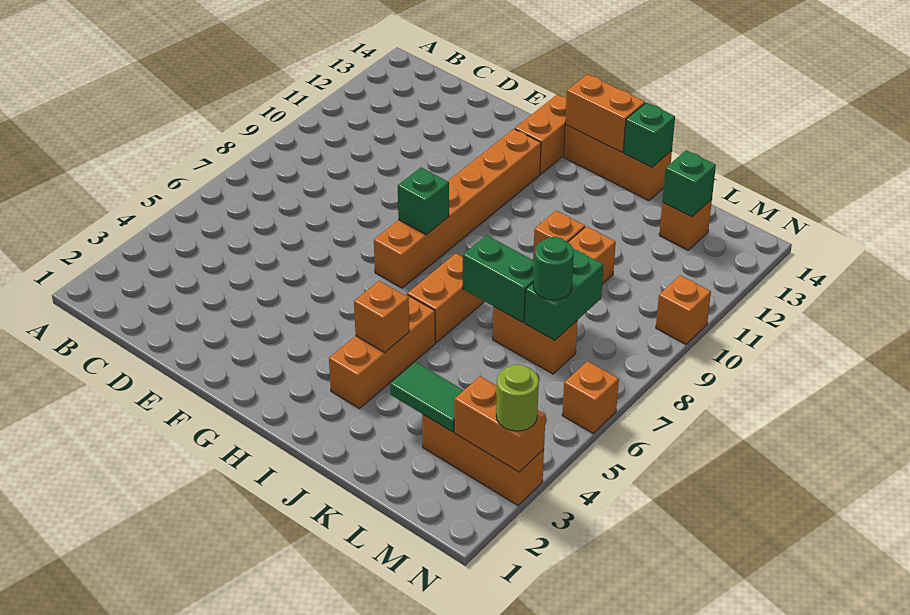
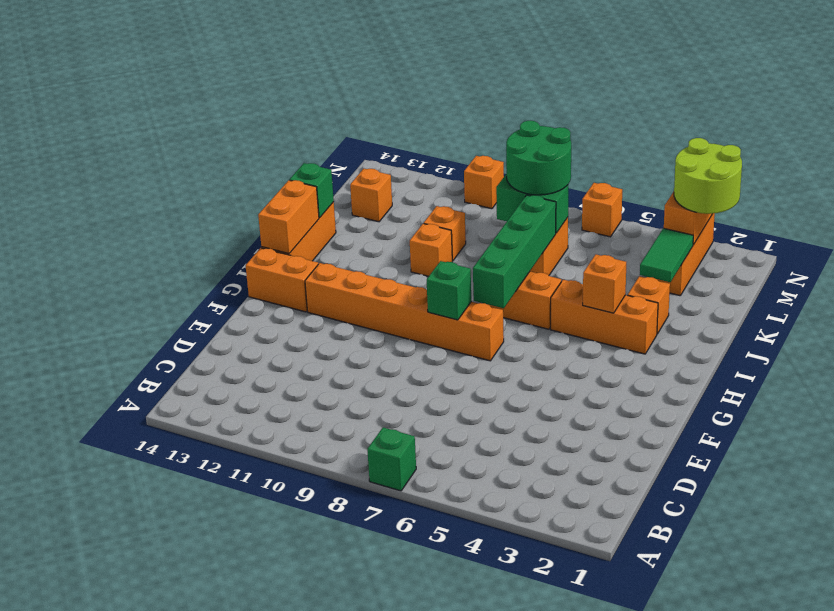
none -> orange 1x1 brick [628,276,670,334]
green 1x2 brick [463,235,534,323] -> green 1x4 brick [473,195,556,308]
green 1x1 round brick [533,237,574,300] -> green 2x2 round brick [506,121,571,195]
green 1x1 brick [662,150,716,217] -> green 1x1 brick moved to [367,427,416,491]
lime 1x1 round brick [496,365,539,431] -> lime 2x2 round brick [674,138,742,214]

